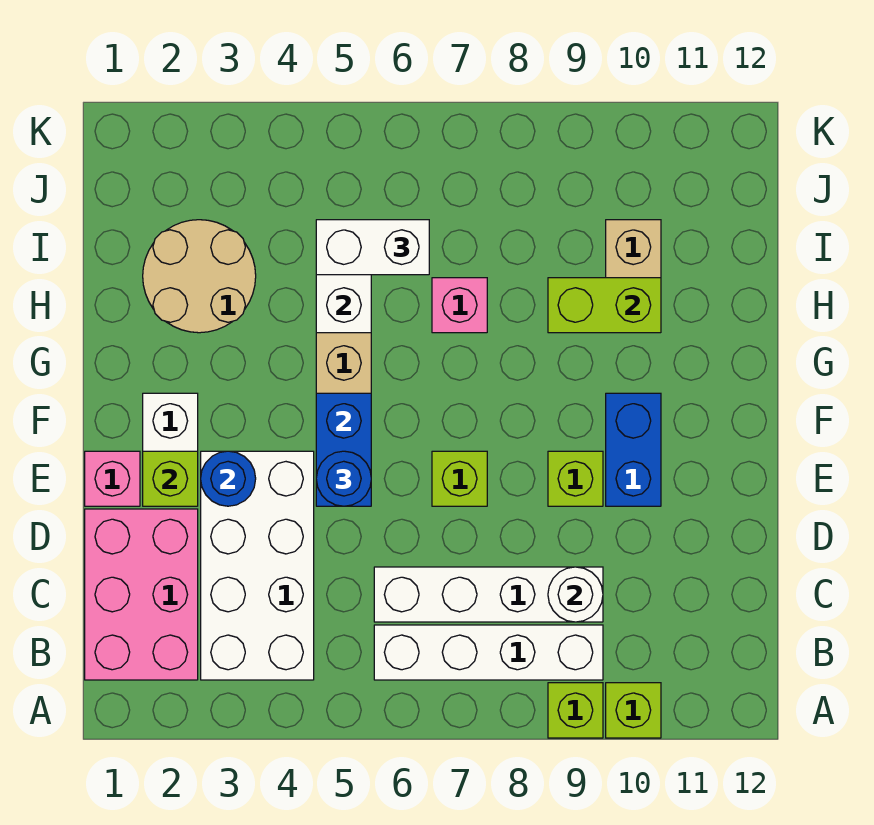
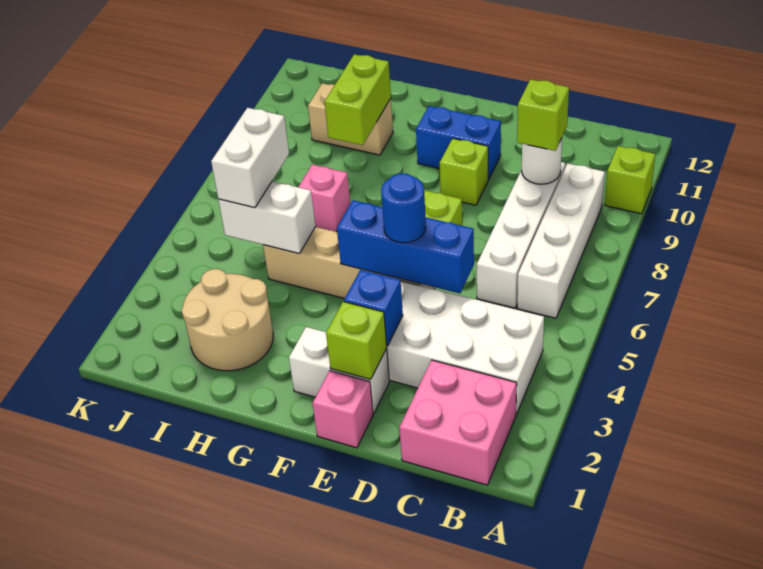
lime 1x1 brick [548,683,603,738] -> lime 1x1 brick moved to [517,79,569,151]
pink 2x3 brick [85,509,198,680] -> pink 2x2 brick [399,360,517,485]
blue 1x1 round brick [201,451,256,506] -> blue 1x1 brick [344,270,403,346]
blue 1x2 brick [316,393,371,506] -> blue 1x3 brick [337,200,474,293]

